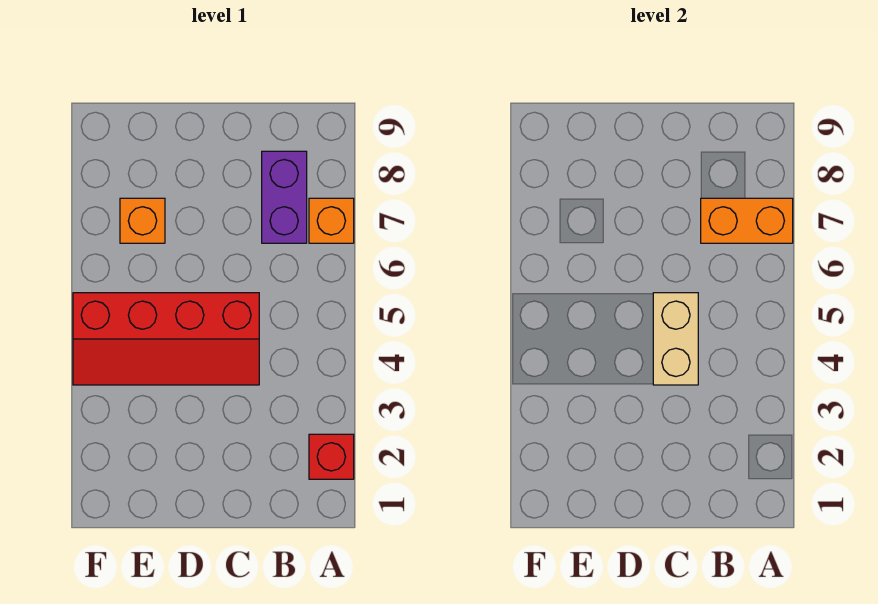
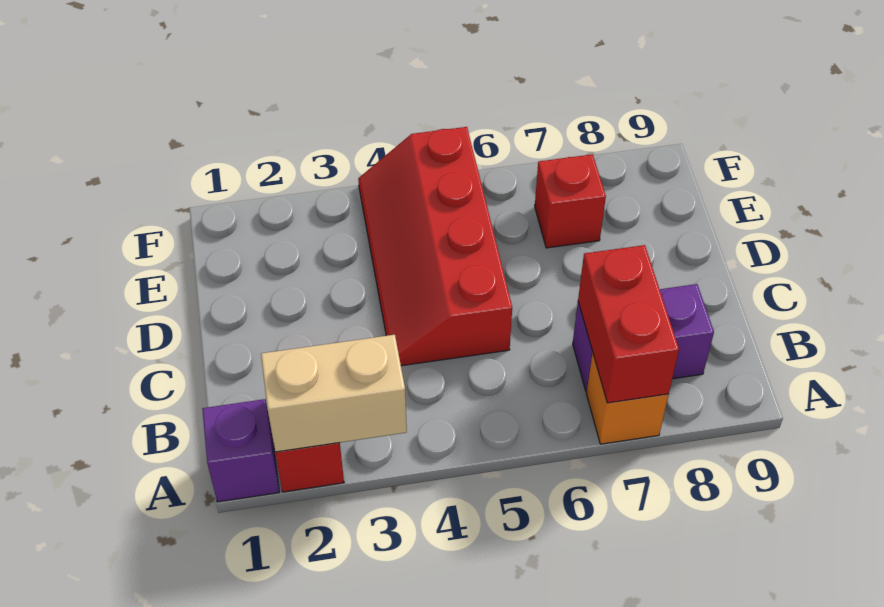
none -> purple 1x1 brick [202,399,279,502]
orange 1x2 brick [701,198,793,243] -> red 1x2 brick [578,245,679,403]
tan 1x2 brick [653,293,698,385] -> tan 1x2 brick moved to [261,335,407,452]
orange 1x1 brick [120,198,165,243] -> red 1x1 brick [535,154,606,248]

